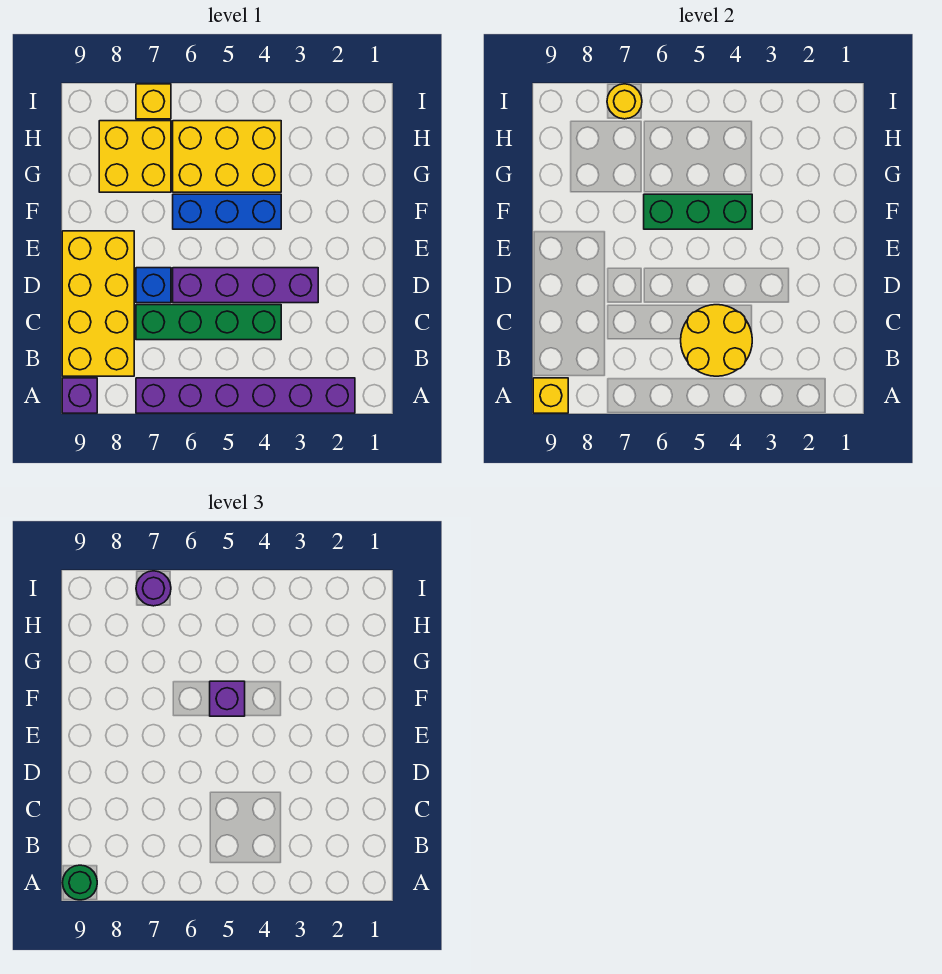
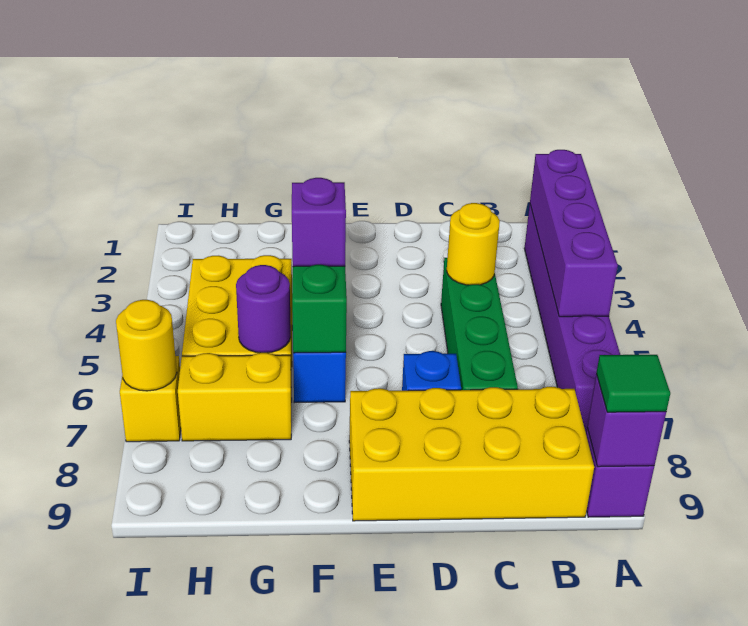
yellow 1x1 brick [533,378,568,413] -> purple 1x1 brick [587,374,666,467]
green 1x1 round brick [62,865,97,900] -> green 1x1 tile [596,355,670,412]
yellow 2x2 round brick [681,305,752,376] -> yellow 1x1 round brick [447,203,500,285]
purple 1x4 brick [173,268,318,303] -> purple 1x4 brick moved to [530,150,618,317]
yellow 2x2 brick [99,121,171,192] -> yellow 1x2 brick [178,353,291,441]
purple 1x1 round brick [136,571,171,606] -> purple 1x1 round brick moved to [236,265,291,353]

